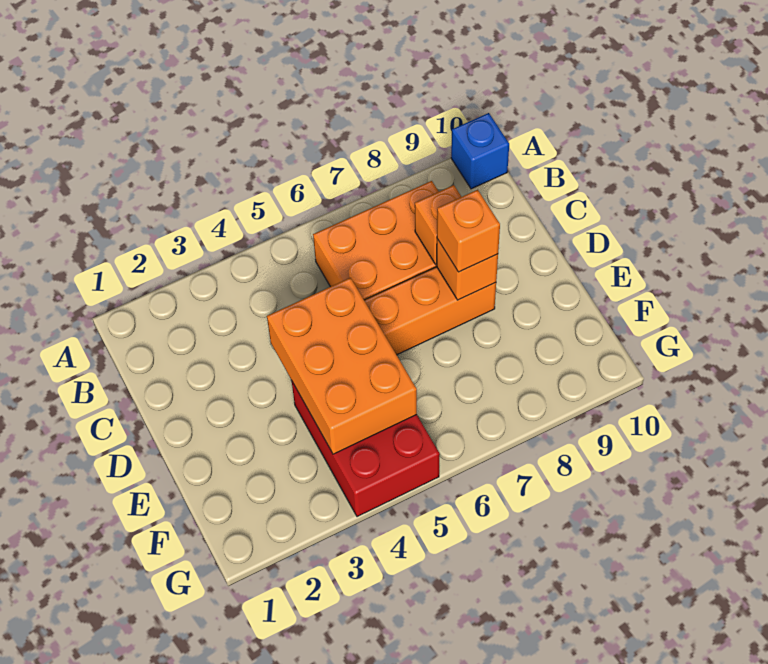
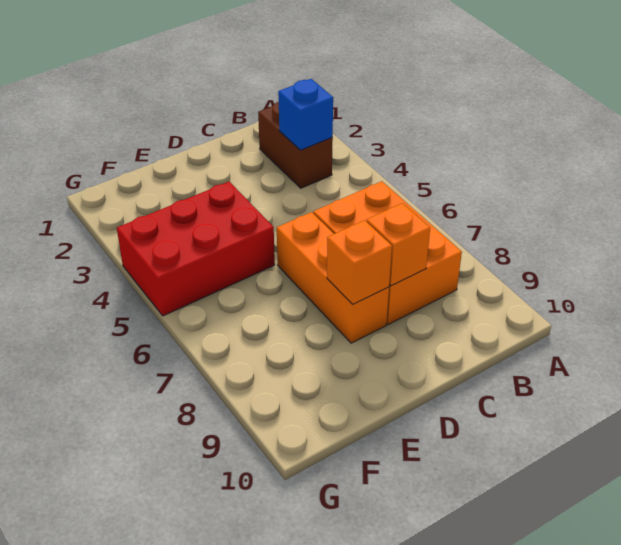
blue 1x1 brick [451,113,509,189] -> blue 1x1 brick moved to [278,79,333,150]
none -> brown 1x2 brick [258,102,333,188]
orange 2x3 brick [267,278,417,454] -> none
orange 1x1 brick [437,190,500,272] -> none

